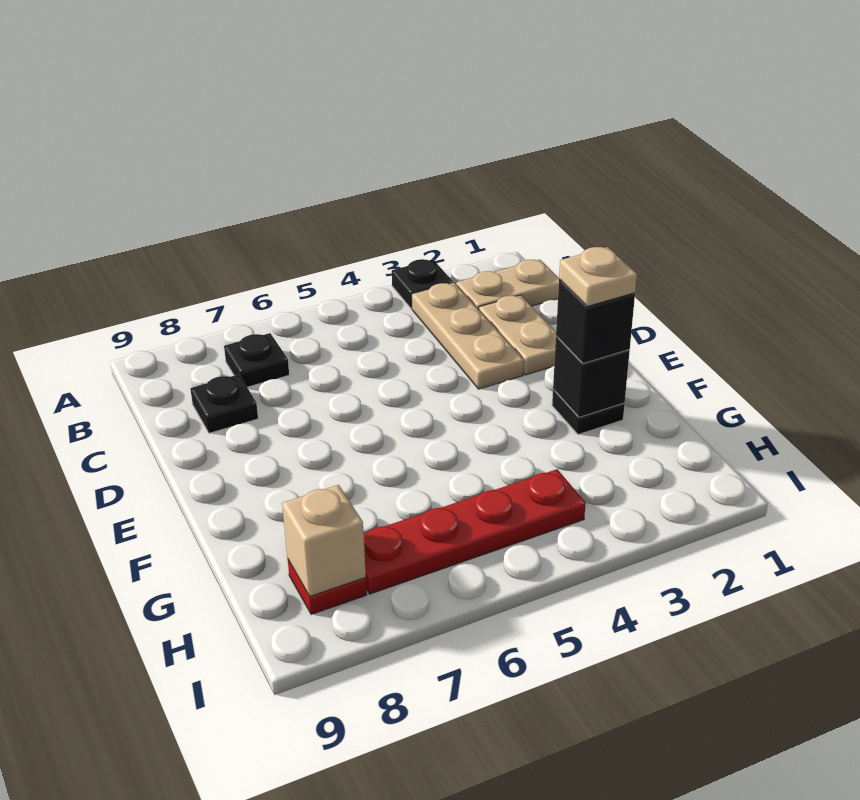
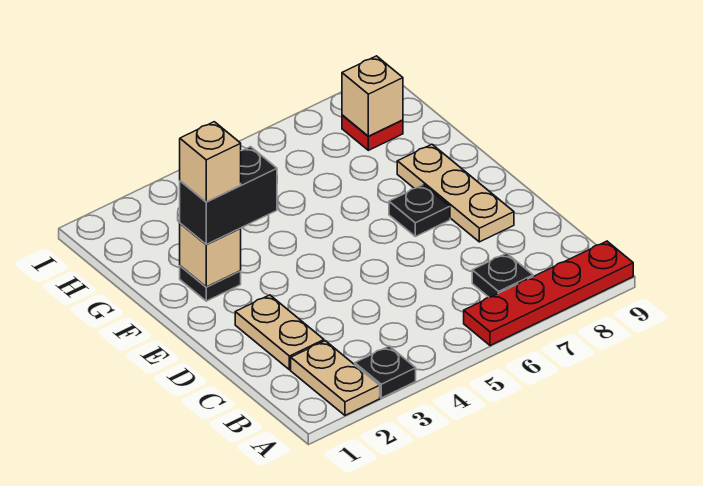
tan 1x2 plate [456,260,559,310] -> tan 1x2 plate turned to [291,341,380,415]
tan 1x3 plate [412,283,523,389] -> tan 1x3 plate moved to [397,144,514,242]
black 1x1 plate [190,374,258,433] -> black 1x1 plate moved to [389,185,450,237]
black 1x1 brick [553,336,630,417] -> tan 1x1 brick [180,223,241,287]
black 1x1 brick [556,279,635,364] -> black 1x2 brick [180,147,277,244]
tan 1x1 plate [559,247,637,306] -> tan 1x1 brick [180,122,241,202]
red 1x4 plate [364,469,586,594] -> red 1x4 plate moved to [464,241,633,346]

